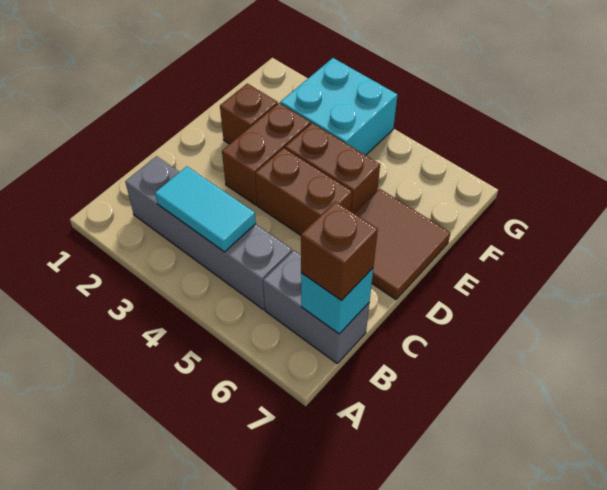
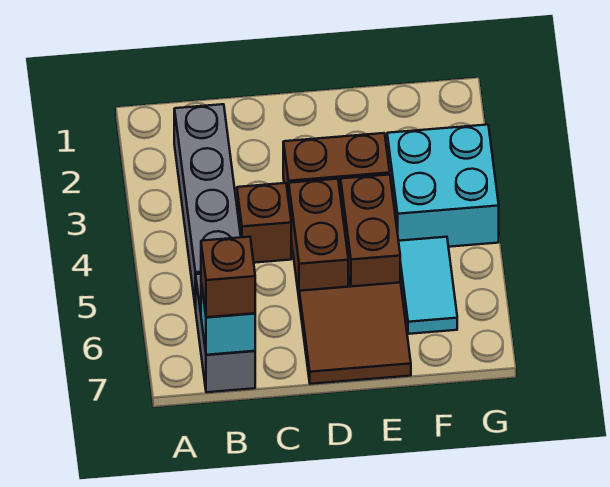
cyan 1x2 tile [155,166,256,252] -> cyan 1x2 tile moved to [399,237,457,334]
brown 1x1 brick [220,83,278,144] -> brown 1x1 brick moved to [237,183,291,263]

